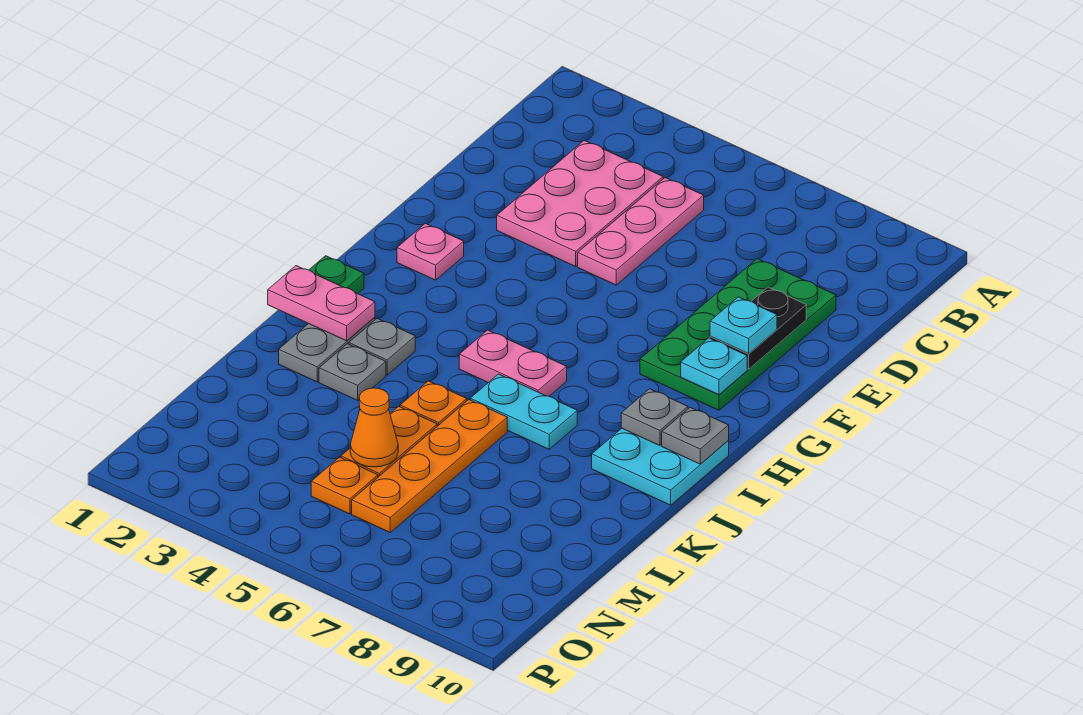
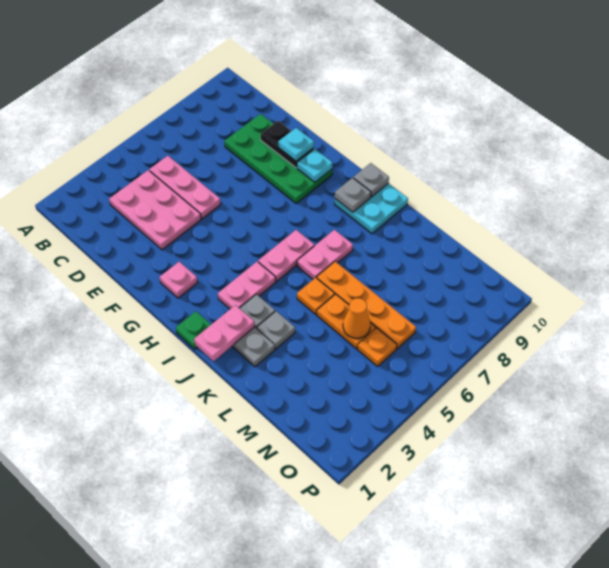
none -> pink 1x2 plate [218,262,276,309]
cyan 1x2 plate [470,374,577,449] -> pink 1x2 plate [297,230,353,279]

